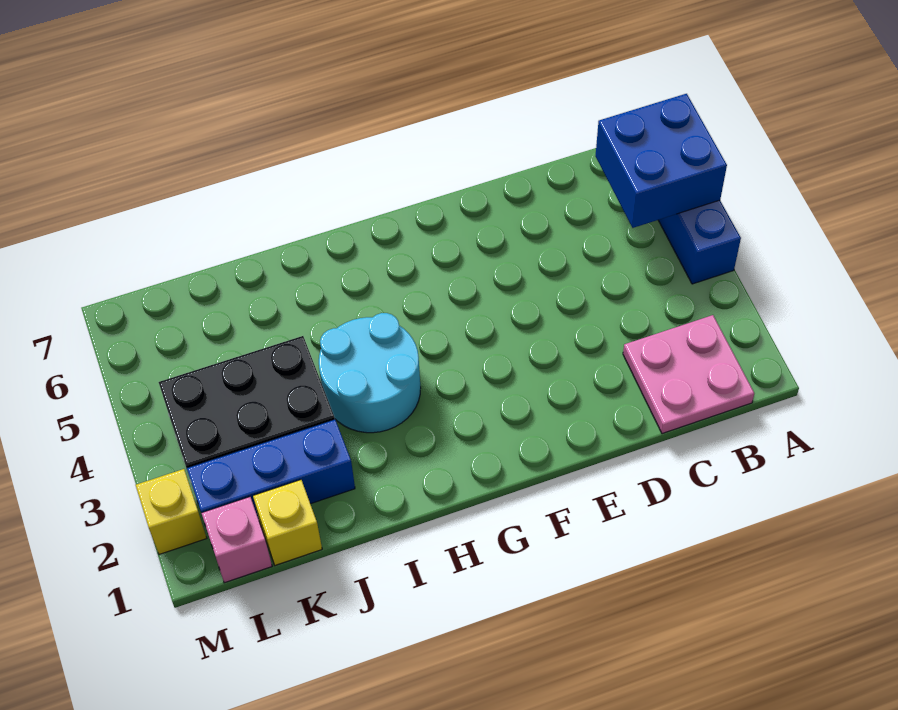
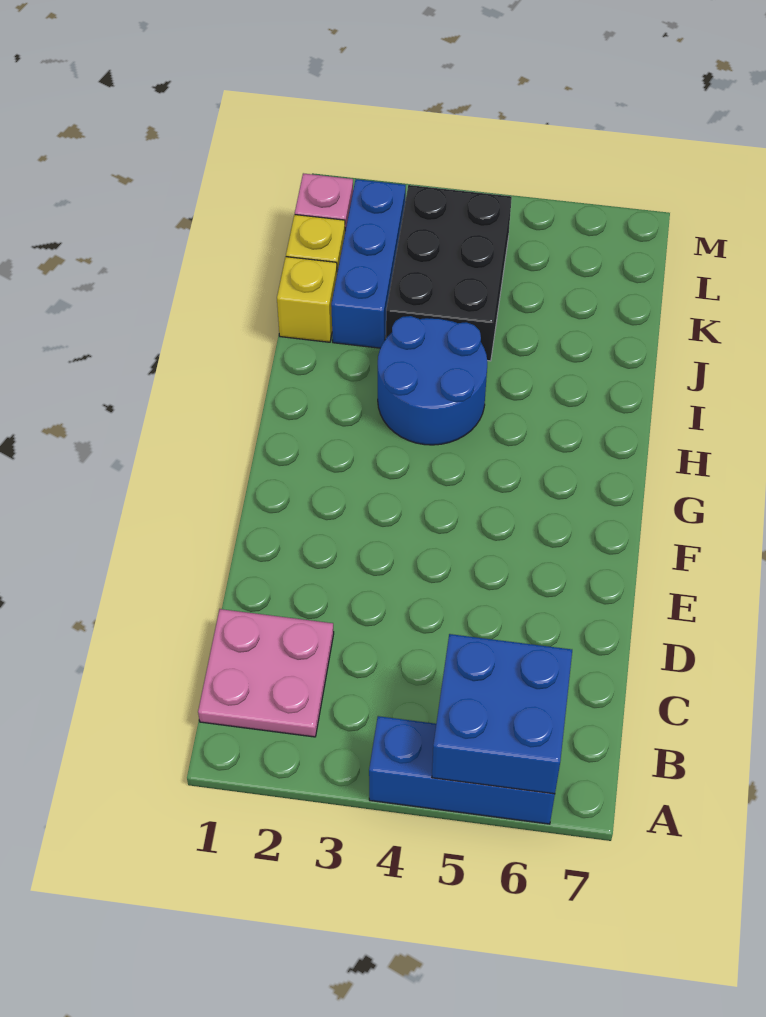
cyan 2x2 round brick [319,313,421,433] -> blue 2x2 round brick [378,316,487,445]
yellow 1x1 brick [136,469,207,554] -> yellow 1x1 brick moved to [277,257,337,342]

